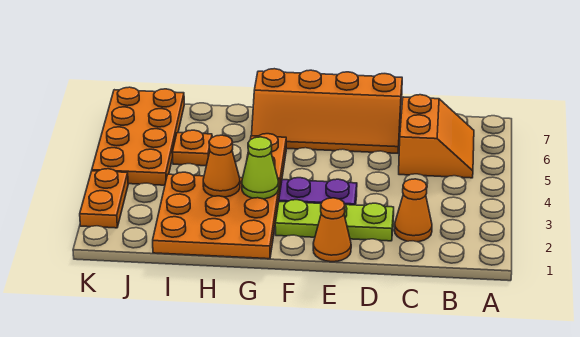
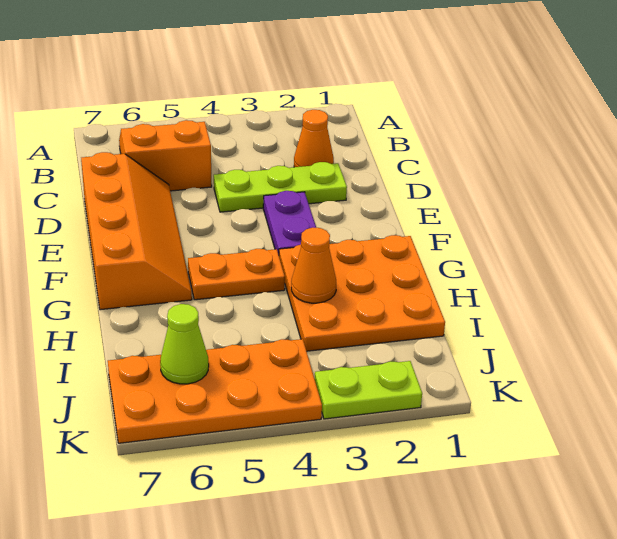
lime 1x3 plate [275,200,394,241] -> lime 1x3 plate turned to [214,162,347,212]
orange 1x1 cone [313,198,351,262] -> none
lime 1x1 cone [242,137,279,199] -> lime 1x1 cone moved to [160,304,209,384]
orange 1x1 plate [172,130,212,166] -> none
orange 1x2 plate [80,169,128,228] -> lime 1x2 plate [315,361,422,419]

